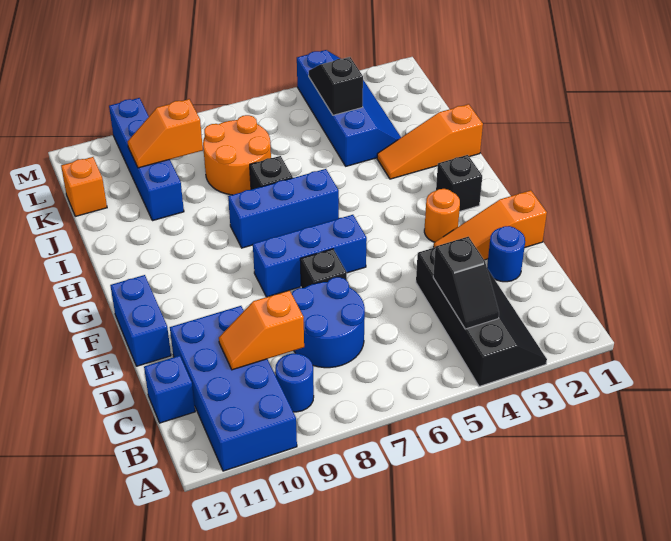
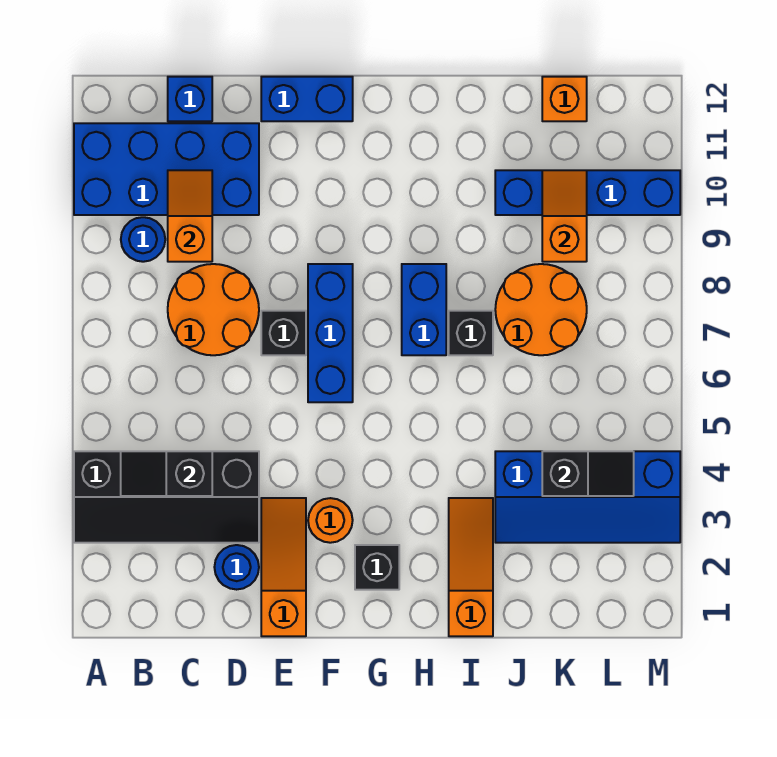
blue 2x2 round brick [292,277,365,368] -> orange 2x2 round brick [168,264,259,355]
blue 1x3 brick [228,169,339,248] -> blue 1x2 brick [402,264,446,355]

